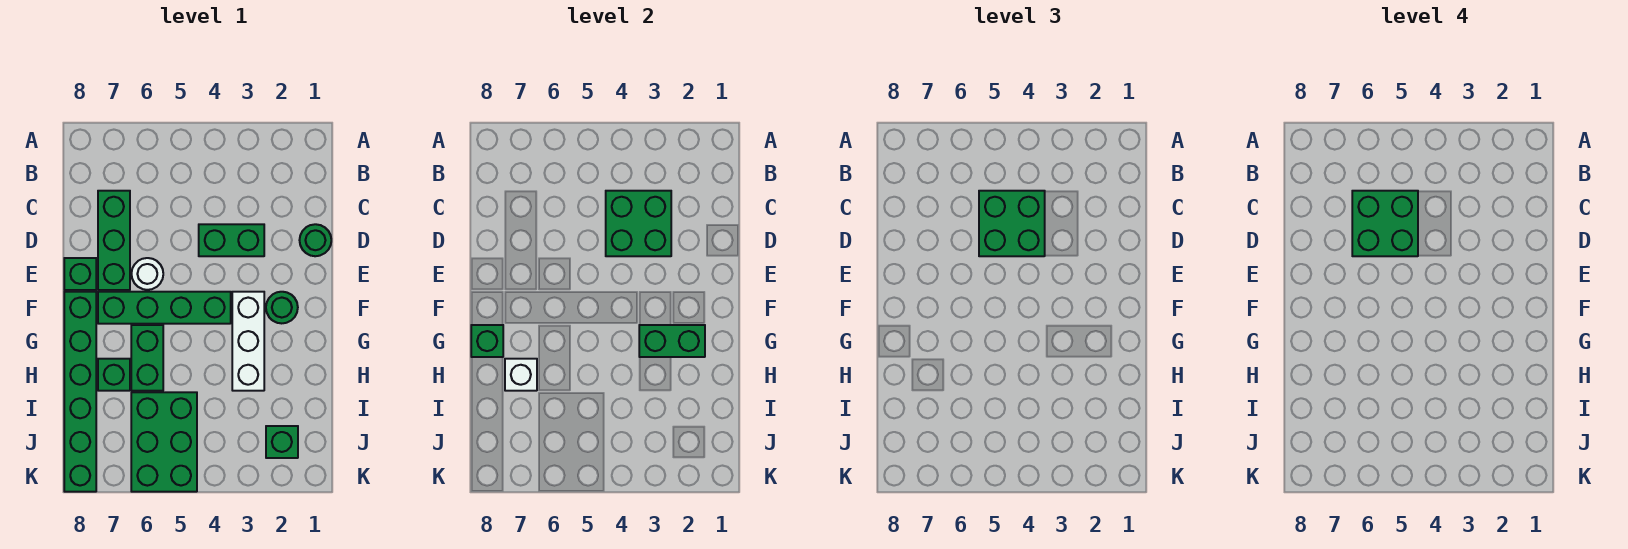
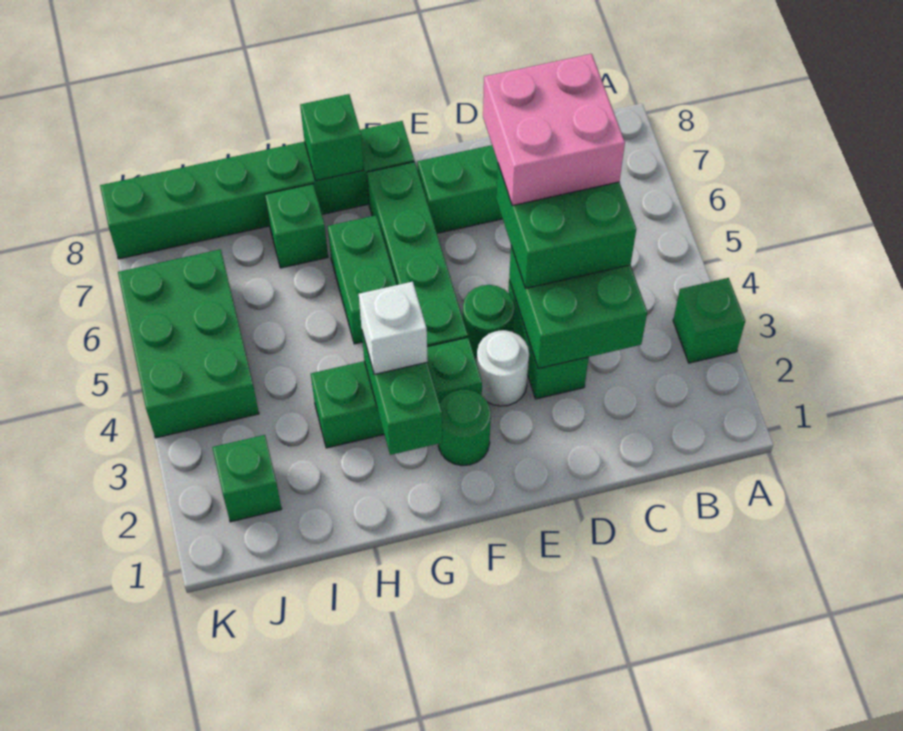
green 2x2 brick [1352,191,1418,256] -> pink 2x2 brick [483,54,625,205]
green 1x1 round brick [300,224,331,256] -> green 1x1 round brick moved to [463,285,515,358]
white 1x1 round brick [132,258,163,290] -> white 1x1 round brick moved to [477,330,529,406]
green 1x1 brick [64,258,96,290] -> green 1x1 brick moved to [673,278,745,363]
white 1x3 brick [232,292,264,391] -> green 1x3 brick [311,338,482,448]
green 1x2 brick [131,325,163,391] -> green 1x2 brick turned to [328,215,397,344]
white 1x1 brick [505,359,537,391] -> white 1x1 brick moved to [359,282,428,374]
green 2x3 brick [131,392,197,492] -> green 2x3 brick turned to [118,249,259,438]

